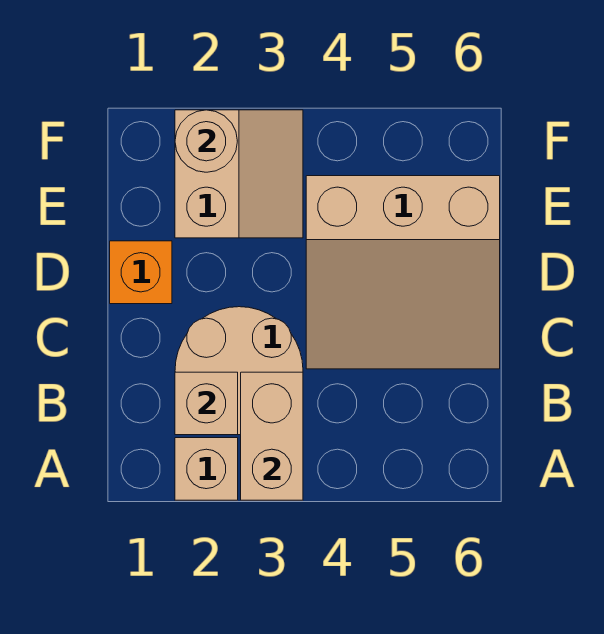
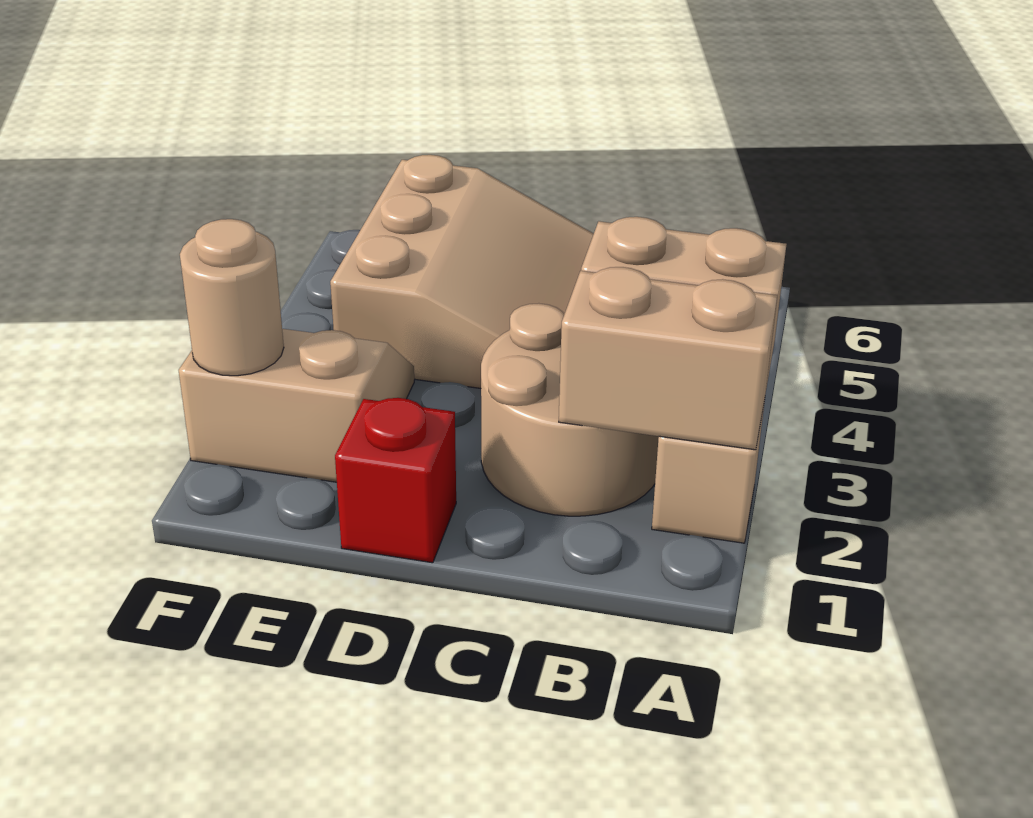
tan 1x1 brick [175,372,238,435] -> tan 1x2 brick [559,267,777,450]
orange 1x1 brick [110,241,172,304] -> red 1x1 brick [335,398,456,563]

